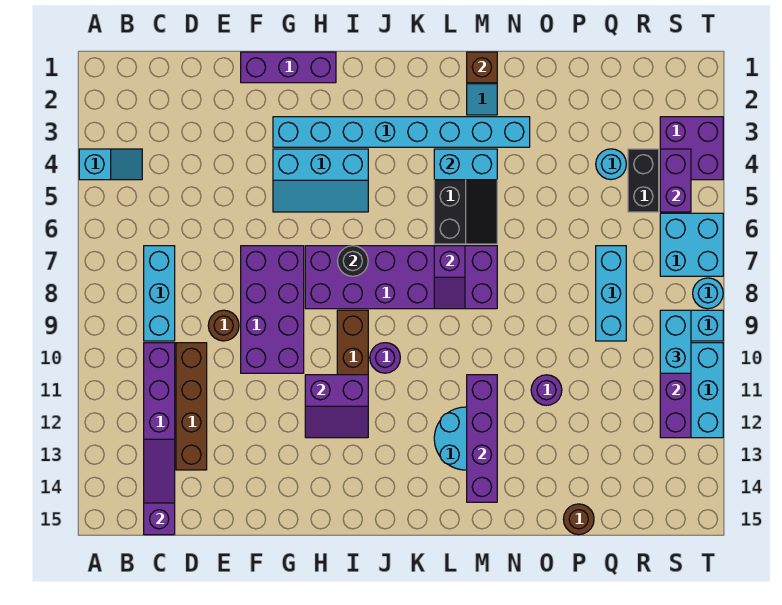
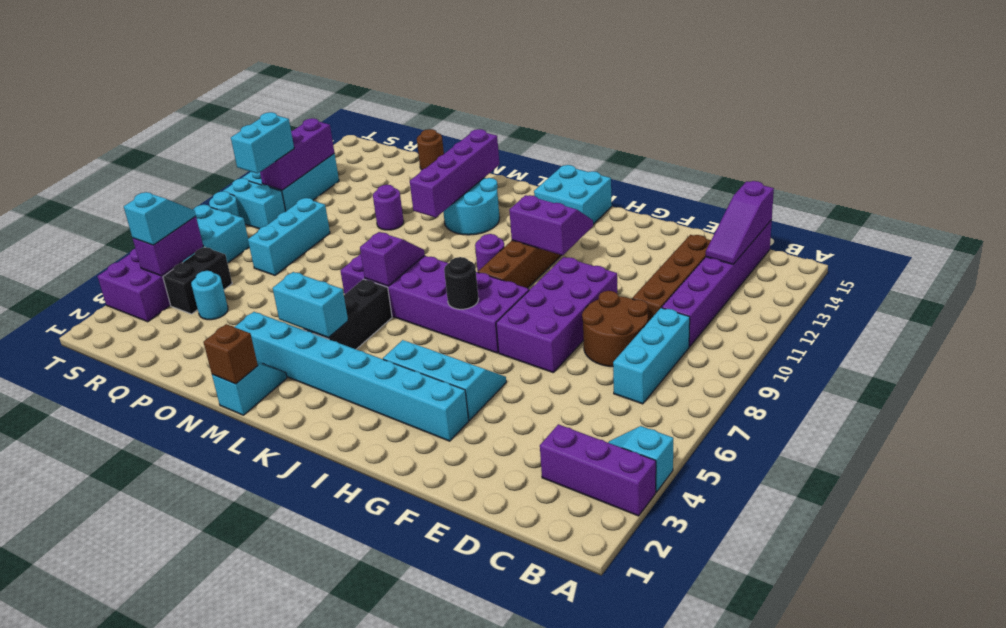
brown 1x1 round brick [208,310,239,341] -> brown 2x2 round brick [582,291,648,367]
purple 1x3 brick [241,52,336,83] -> purple 1x3 brick moved to [540,424,656,516]
none -> cyan 2x2 brick [534,165,612,224]
none -> cyan 1x2 slope [124,192,196,245]

